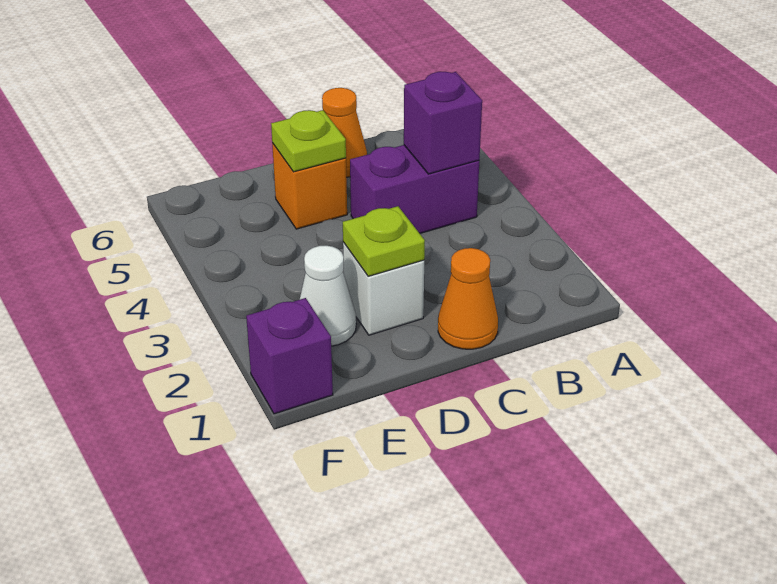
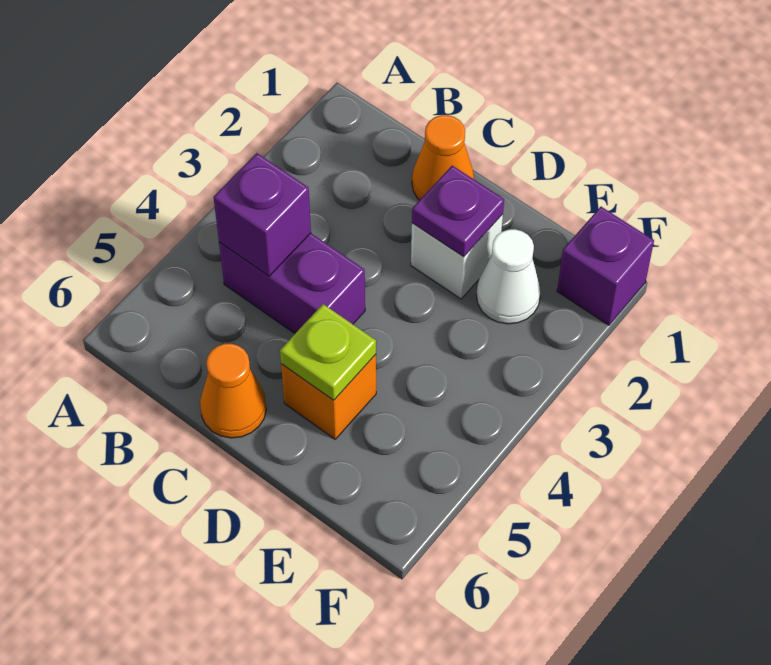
lime 1x1 plate [343,206,425,276] -> purple 1x1 plate [412,166,504,257]

